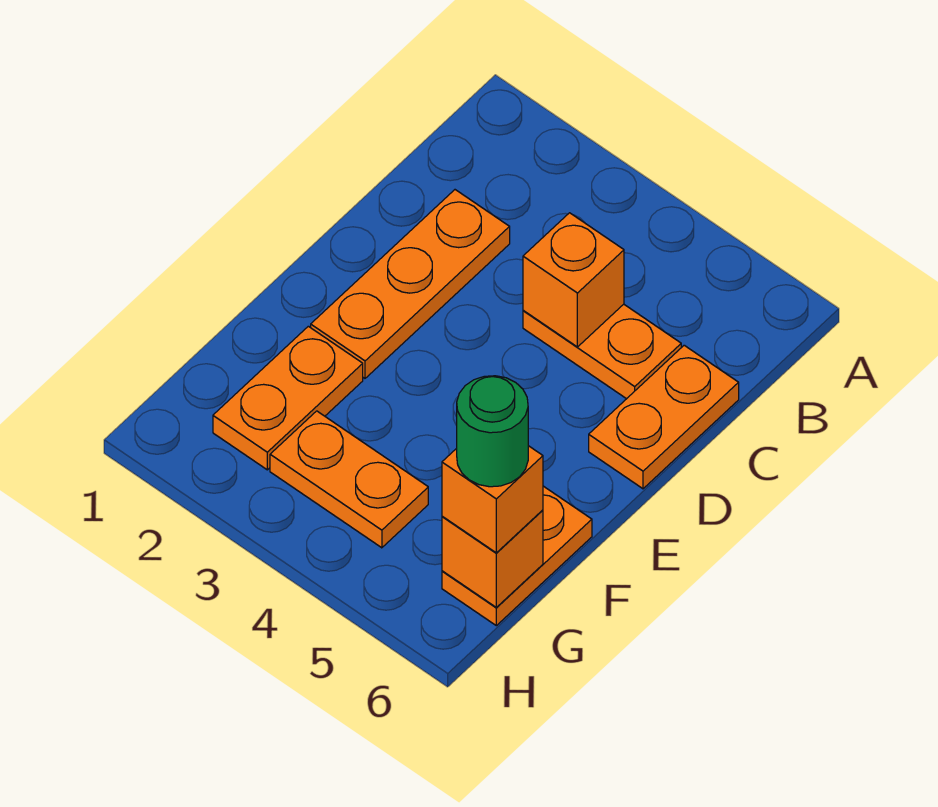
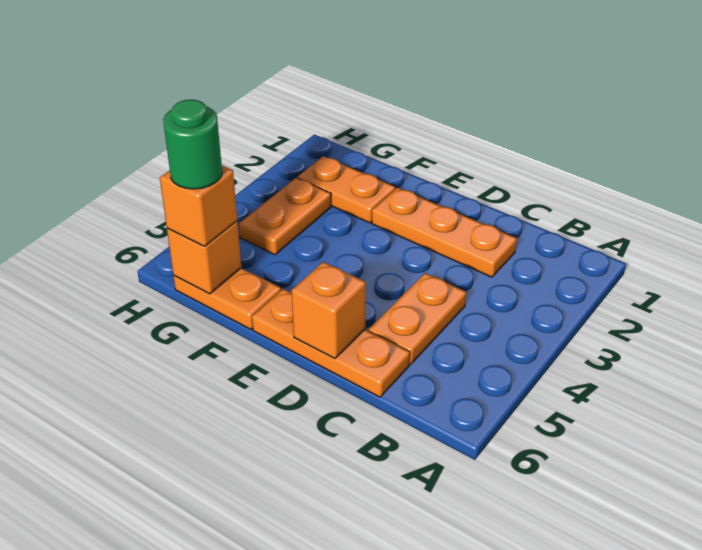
orange 1x1 brick [523,213,624,347] -> orange 1x1 brick moved to [291,262,366,358]
orange 1x2 plate [589,345,739,489] -> orange 1x3 plate [252,289,410,397]

